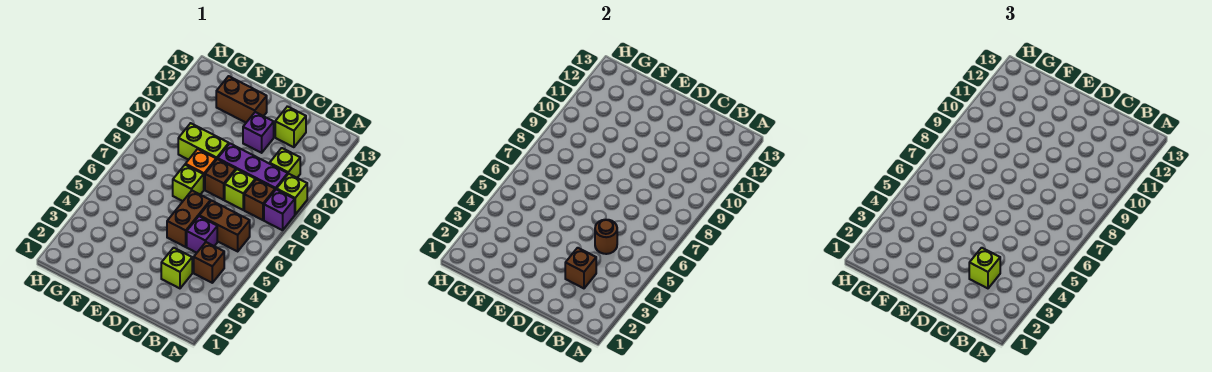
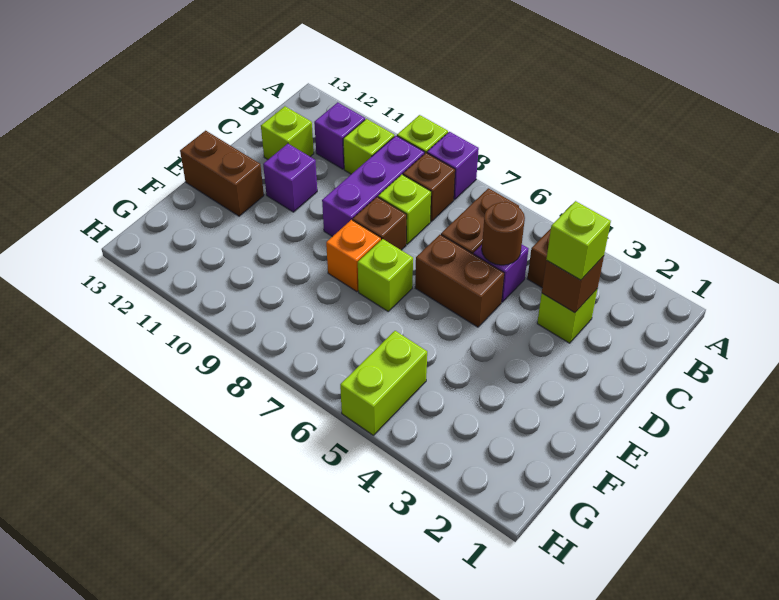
none -> purple 1x1 brick [314,102,365,169]
lime 1x2 brick [178,123,229,160] -> lime 1x2 brick moved to [340,331,427,435]
brown 1x2 brick [216,76,267,123] -> brown 1x2 brick turned to [180,131,264,216]

